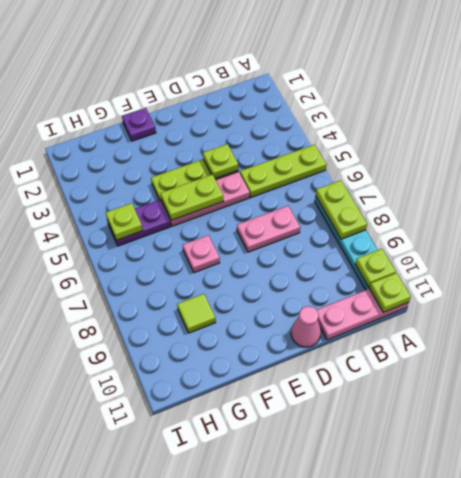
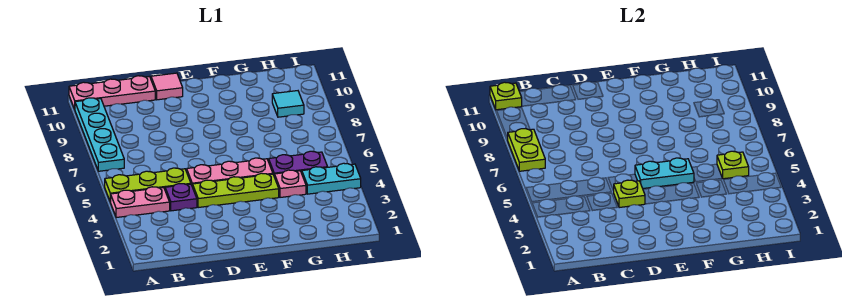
lime 1x1 plate [355,249,396,287] -> none
pink 1x2 plate [237,206,300,252] -> pink 1x2 plate moved to [111,187,170,218]
pink 1x1 cone [291,306,321,347] -> pink 1x1 tile [151,73,183,100]
lime 1x2 plate [161,175,223,220] -> cyan 1x2 plate [635,158,694,188]
purple 1x1 plate [122,108,156,141] -> purple 1x1 plate moved to [165,184,197,211]
pink 1x1 plate [183,235,220,273] -> pink 1x1 plate moved to [274,170,306,197]
lime 1x1 tile [177,294,216,333] -> none
none -> cyan 1x2 plate [302,163,361,194]
none -> cyan 1x1 tile [272,91,304,117]

